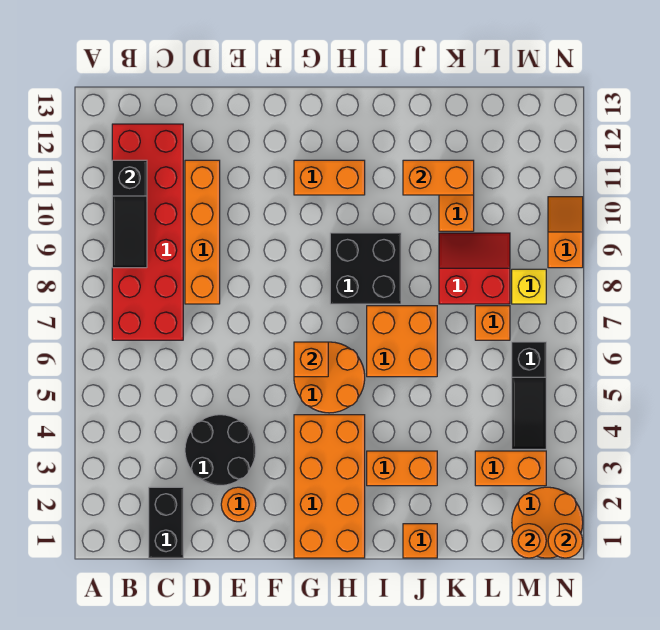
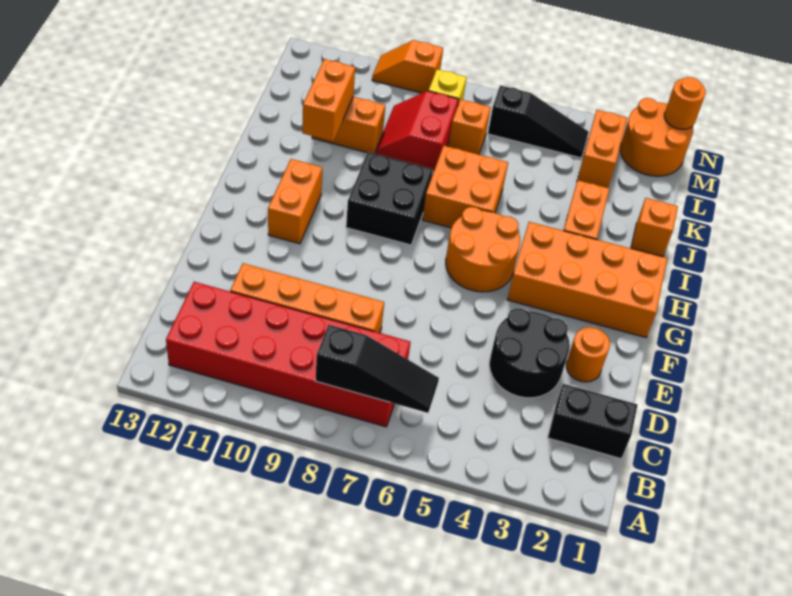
black 1x3 slope [112,160,147,268] -> black 1x3 slope moved to [315,325,439,413]
orange 1x1 brick [294,342,328,377] -> none
orange 1x1 round brick [512,524,546,558] -> none

